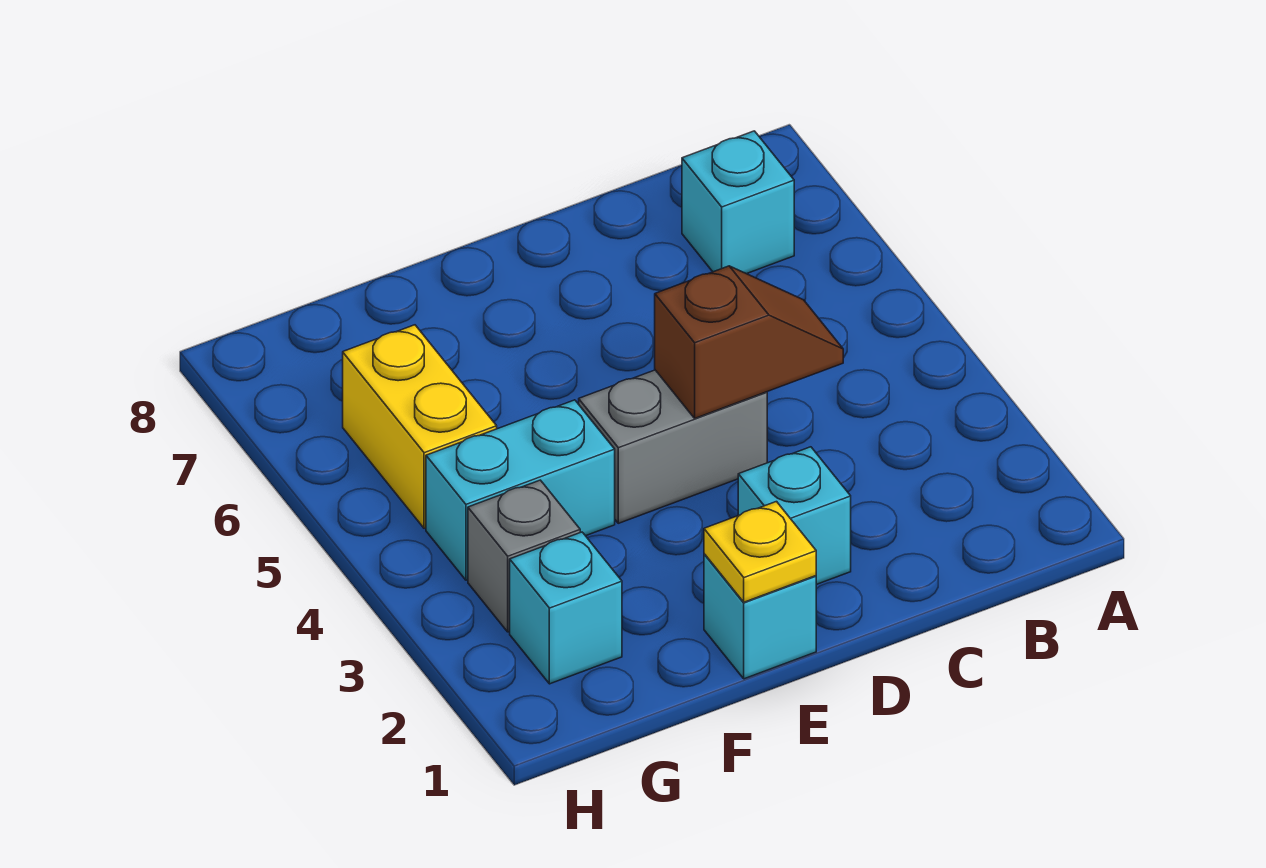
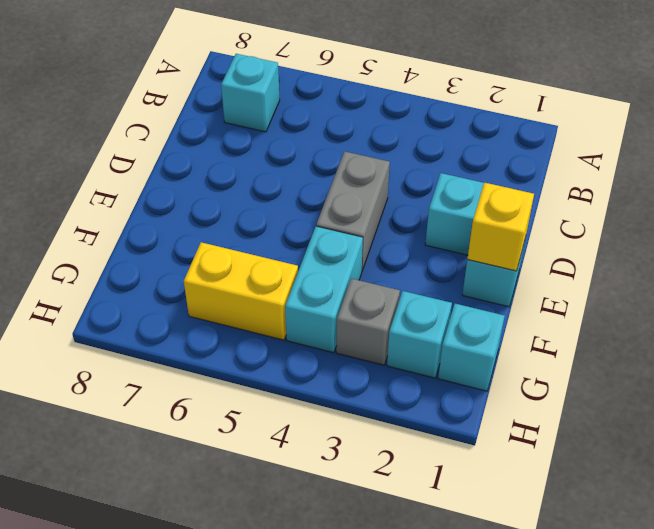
brown 1x2 slope [655,266,843,418] -> none
yellow 1x1 plate [704,502,816,602] -> yellow 1x1 brick [467,183,534,271]
none -> cyan 1x1 brick [438,304,505,391]

